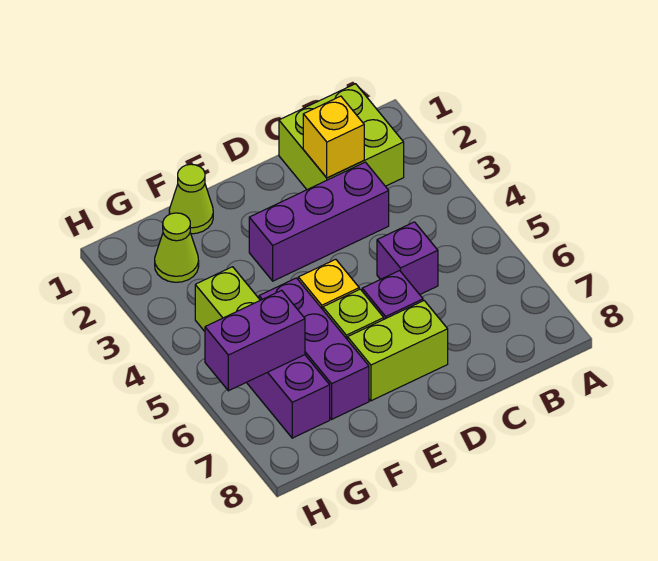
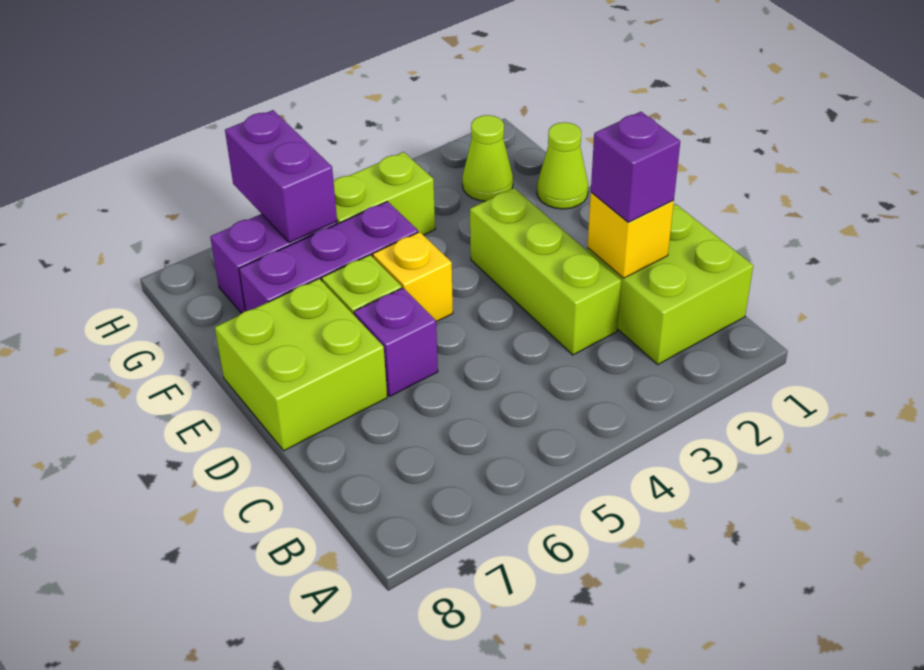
purple 1x3 brick [249,162,389,281] -> lime 1x3 brick [470,188,621,355]
purple 1x1 brick [377,222,438,295] -> purple 1x1 brick moved to [591,112,680,222]
lime 1x2 brick [348,301,448,401] -> lime 2x2 brick [215,279,387,451]

